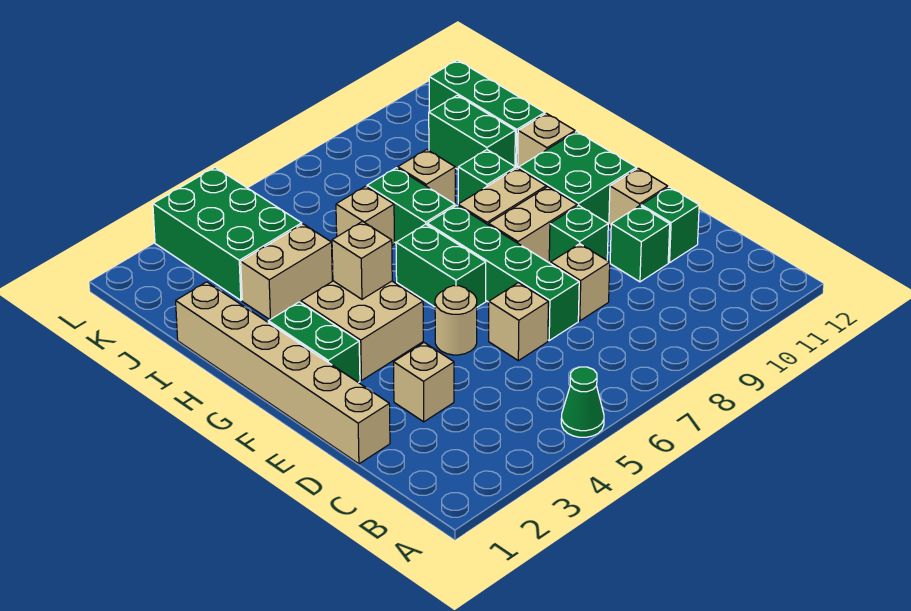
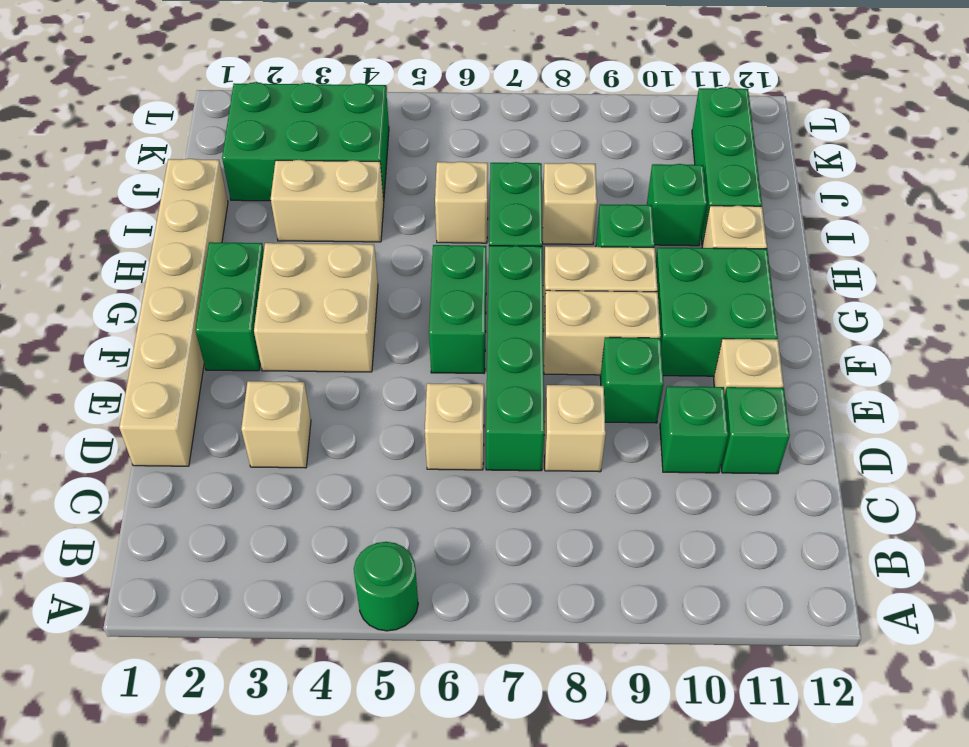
green 1x1 cone [561,367,604,437] -> green 1x1 round brick [354,542,418,631]
tan 1x1 round brick [435,286,477,355] -> none
tan 1x1 brick [332,221,392,299] -> none
green 1x2 brick [429,95,515,169] -> green 1x1 brick [647,164,707,246]
green 2x3 brick [153,167,302,300] -> green 2x3 brick turned to [222,82,389,201]

